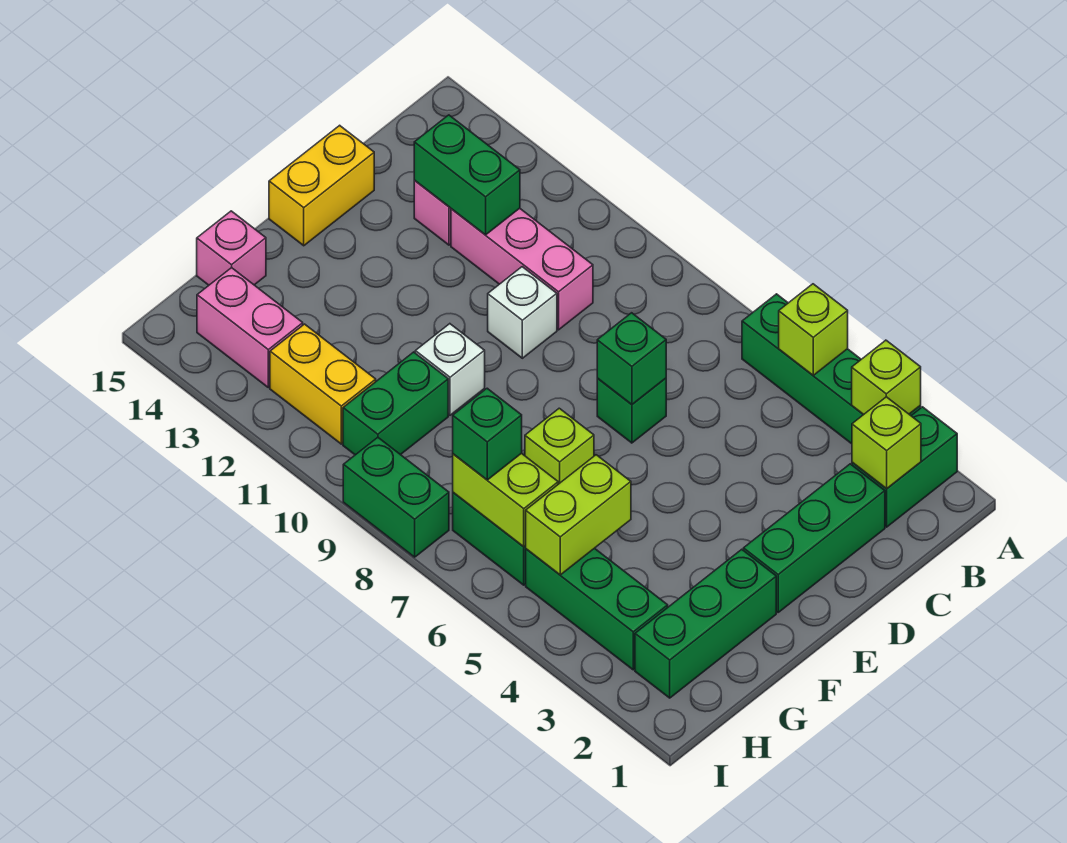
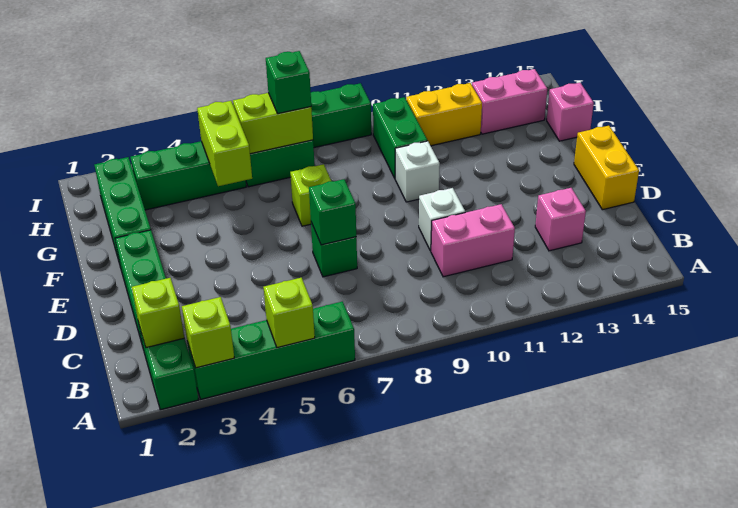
pink 1x3 brick [451,208,593,330] -> pink 1x2 brick [431,204,515,277]
green 1x2 brick [414,115,520,235] -> none

